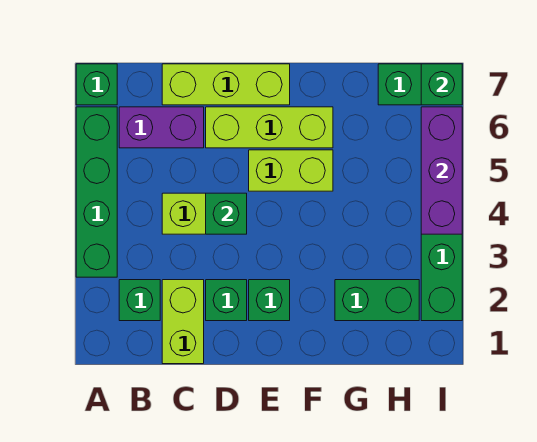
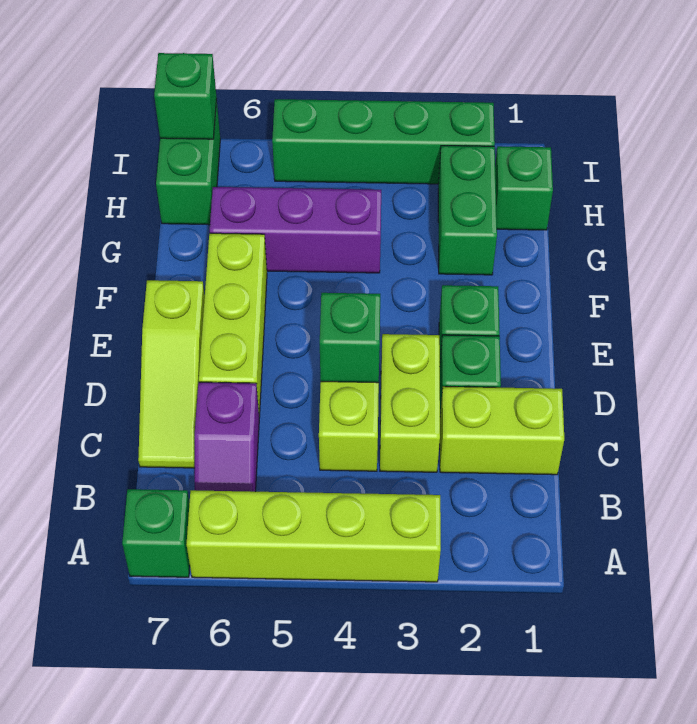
green 1x4 brick [76,107,117,277] -> lime 1x4 brick [186,490,441,582]
green 1x1 brick [119,280,160,321] -> green 1x1 brick moved to [495,146,553,230]
purple 1x2 brick [119,107,204,148] -> purple 1x2 slope [195,382,259,492]
lime 1x3 brick [162,64,290,105] -> lime 1x3 slope [138,280,205,468]
lime 1x2 brick [249,150,333,191] -> lime 1x2 brick moved to [380,334,440,472]
purple 1x3 brick [421,107,462,234] -> purple 1x3 brick moved to [210,187,381,273]

